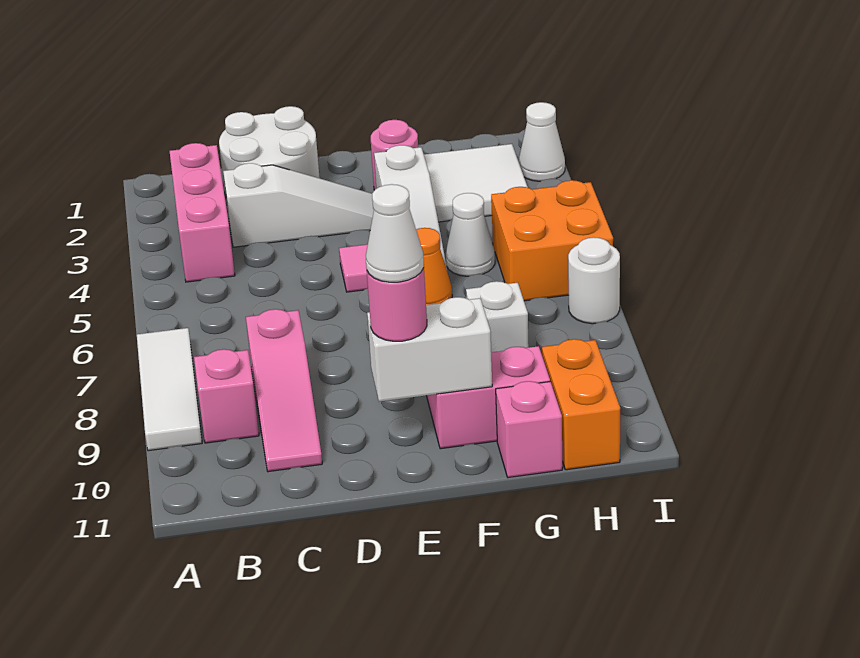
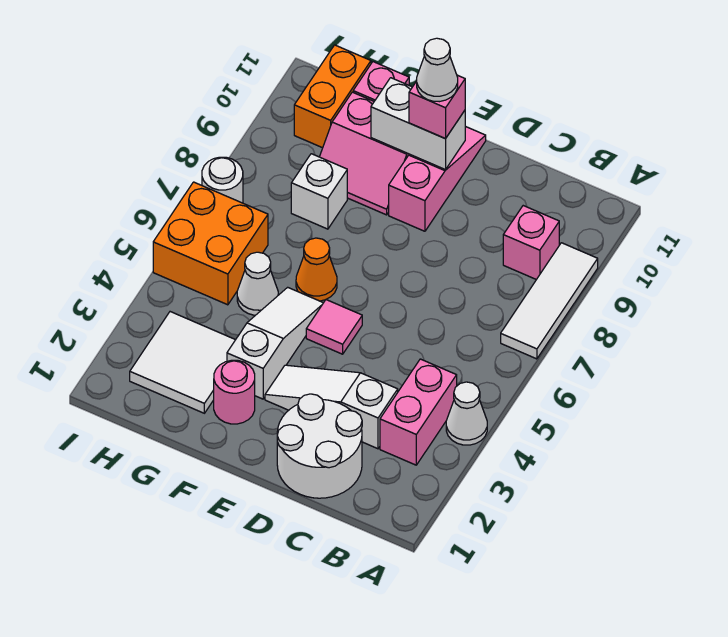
pink 1x3 brick [170,143,235,282] -> pink 1x2 brick [380,359,457,465]
pink 1x3 slope [246,309,322,472] -> pink 1x3 slope moved to [389,126,486,231]
pink 1x1 round brick [367,268,427,341] -> pink 1x1 brick [409,75,465,139]
white 1x1 cone [519,102,565,181] -> white 1x1 cone moved to [446,382,487,445]

